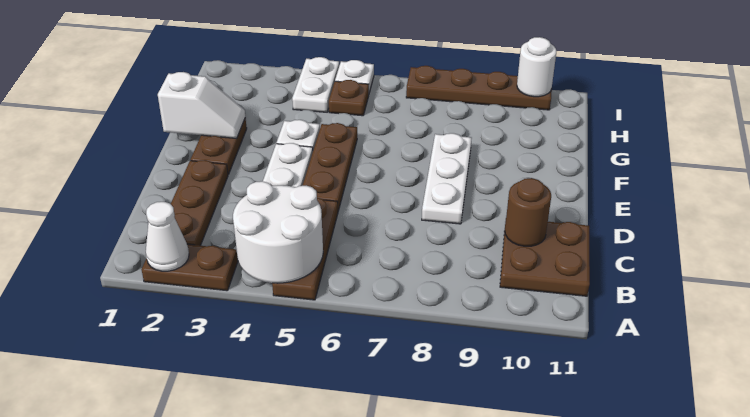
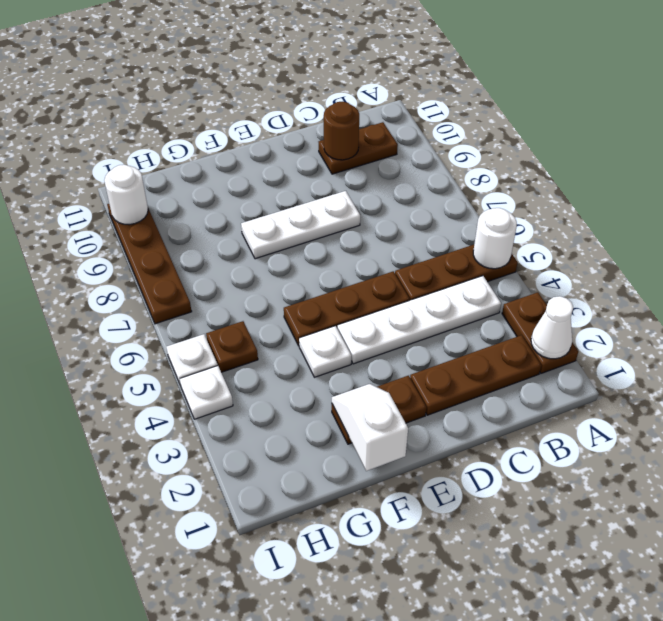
white 2x2 round brick [233,181,323,283] -> white 1x1 round brick [473,208,517,269]
brown 2x2 plate [500,222,590,296] -> brown 1x2 plate [319,122,398,174]
white 1x2 plate [292,57,339,112] -> white 1x1 plate [180,366,233,419]

